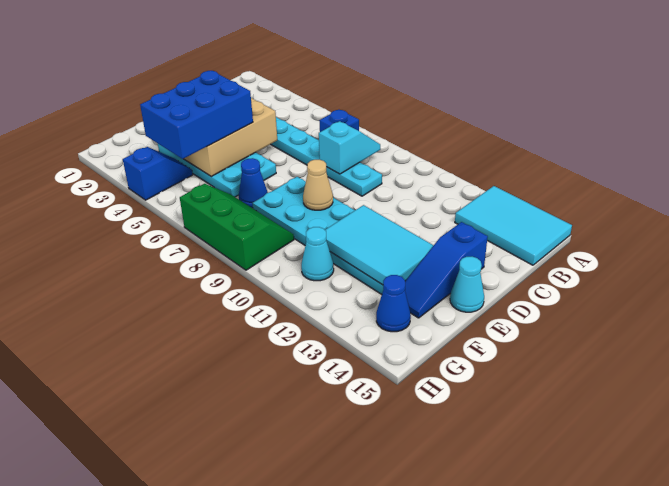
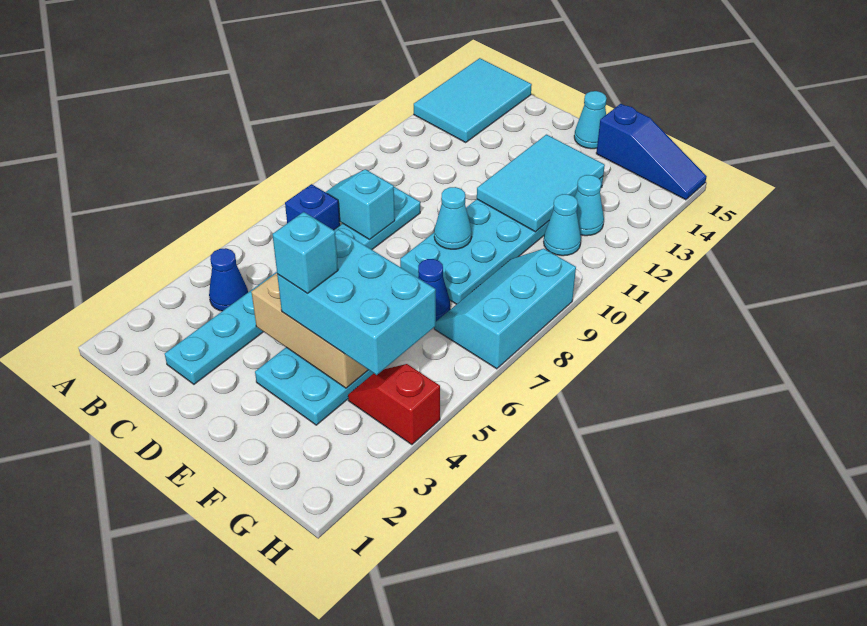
blue 1x3 slope [405,222,488,318] -> blue 1x3 slope moved to [596,104,707,200]
blue 2x3 brick [140,71,253,159] -> cyan 2x3 brick [277,229,436,375]
none -> cyan 1x1 brick [272,212,338,293]
tan 1x1 cone [303,160,333,210] -> cyan 1x1 cone [434,187,472,249]
blue 1x2 slope [123,147,193,200] -> red 1x2 slope [348,364,440,445]
green 2x3 slope [180,184,294,270] -> cyan 2x3 slope [434,249,576,369]
none -> cyan 1x1 cone [575,175,604,236]
blue 1x1 cone [376,275,411,332] -> blue 1x1 cone moved to [209,248,248,311]

